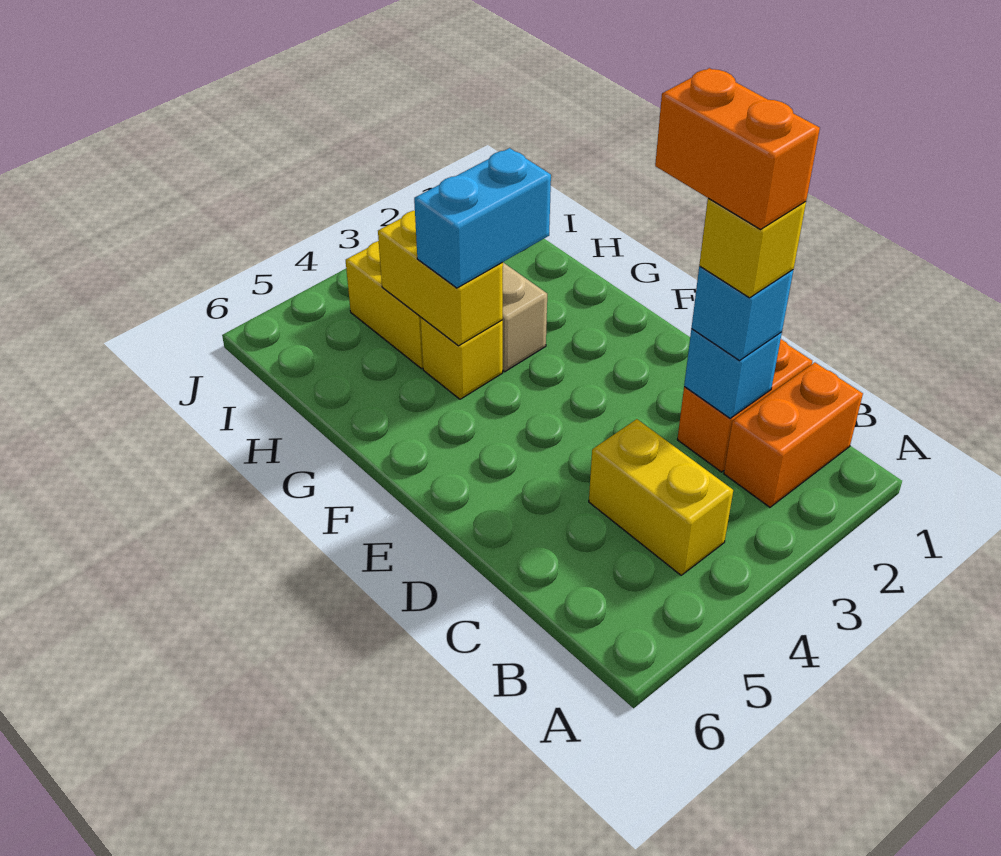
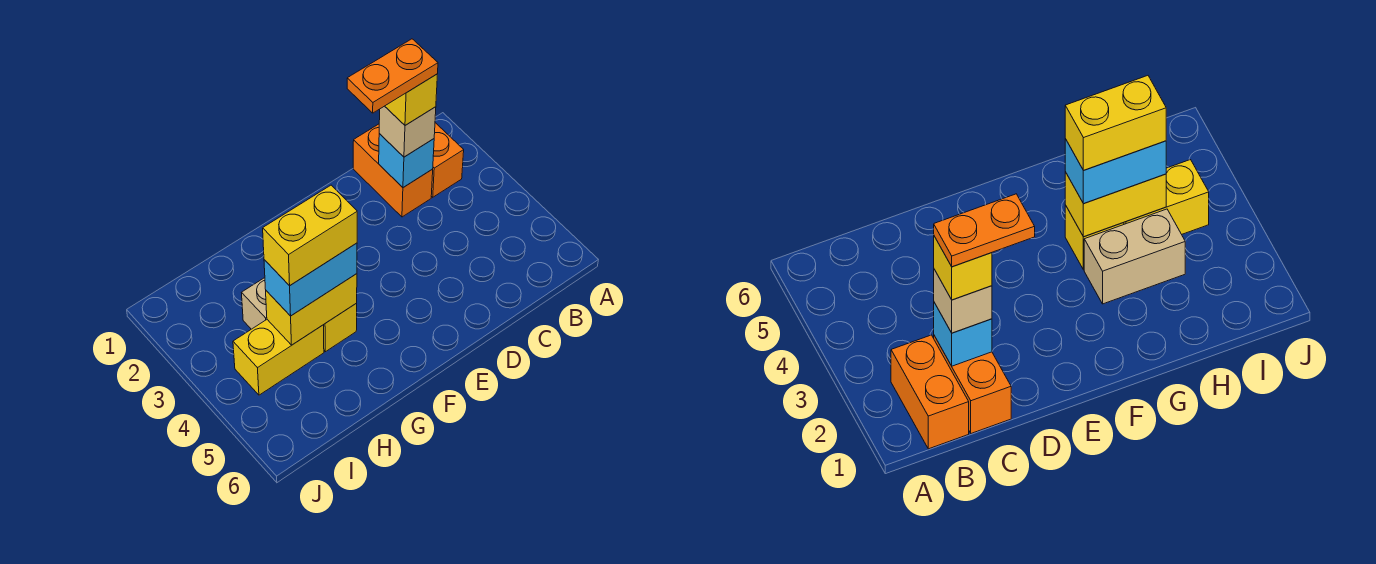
yellow 1x2 brick [589,419,733,575] -> yellow 1x2 brick moved to [263,185,357,286]
cyan 1x1 brick [691,266,793,361] -> tan 1x1 brick [379,106,436,157]
orange 1x2 brick [655,68,820,229] -> orange 1x2 plate [347,39,438,113]
cyan 1x2 brick [414,148,551,288] -> cyan 1x2 brick turned to [264,243,357,316]

